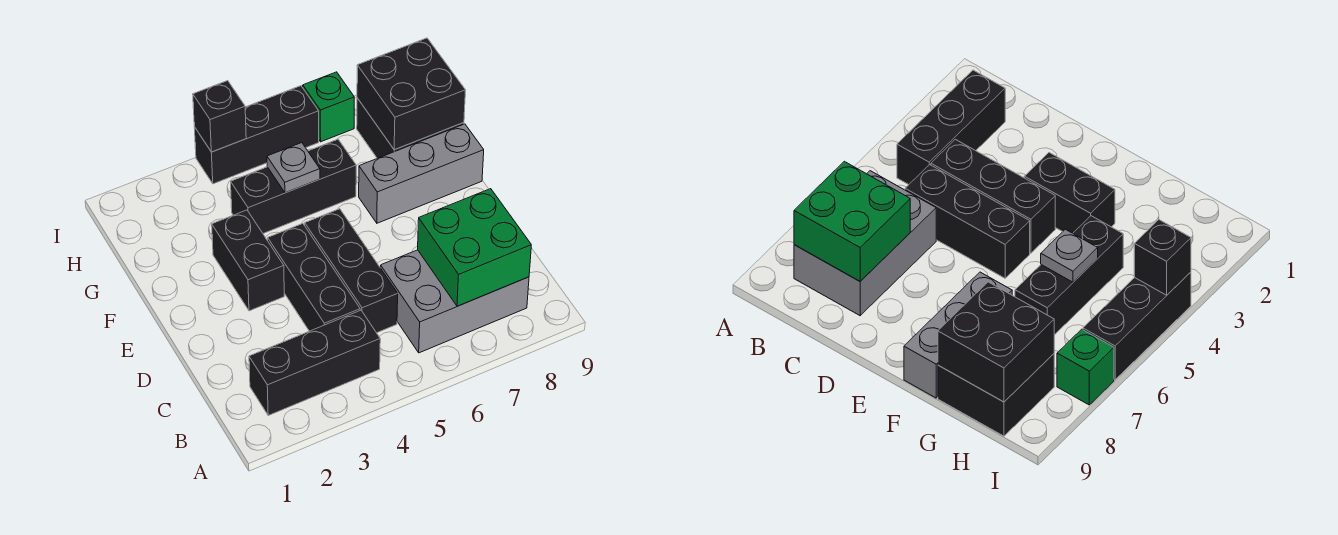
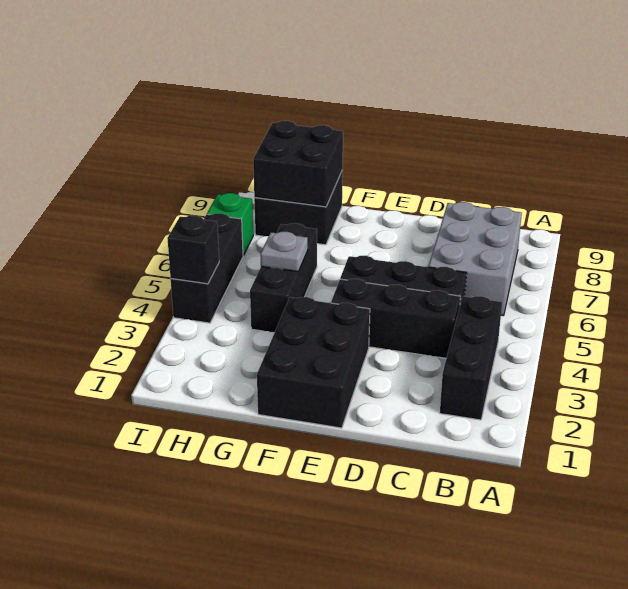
green 2x2 brick [418,189,531,306] -> none
black 1x2 brick [212,210,284,311] -> black 2x3 brick [257,297,370,428]
grey 1x3 brick [359,124,484,223] -> none

